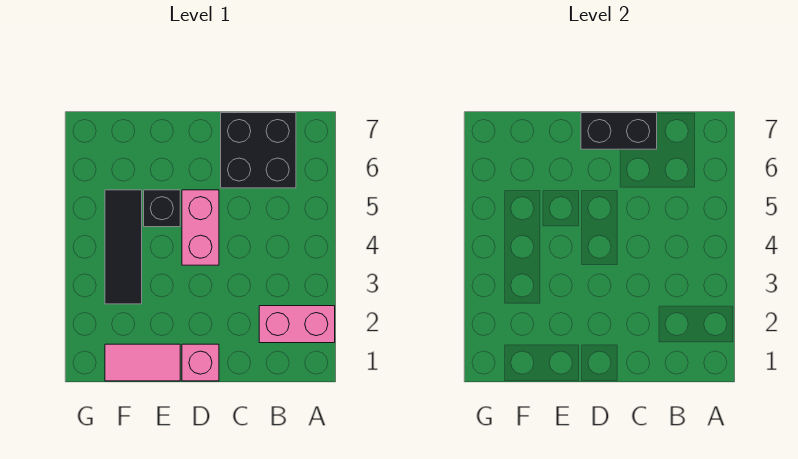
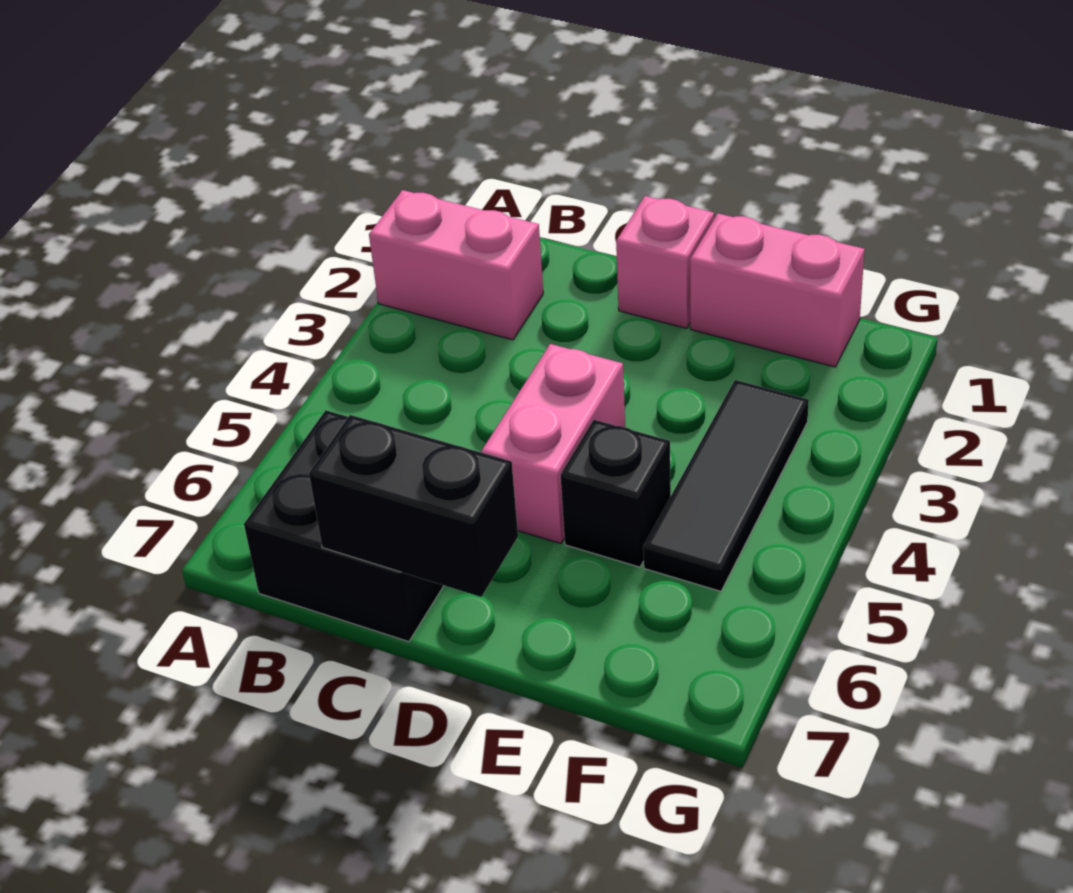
pink 1x2 tile [105,344,180,381] -> pink 1x2 brick [690,214,865,367]

